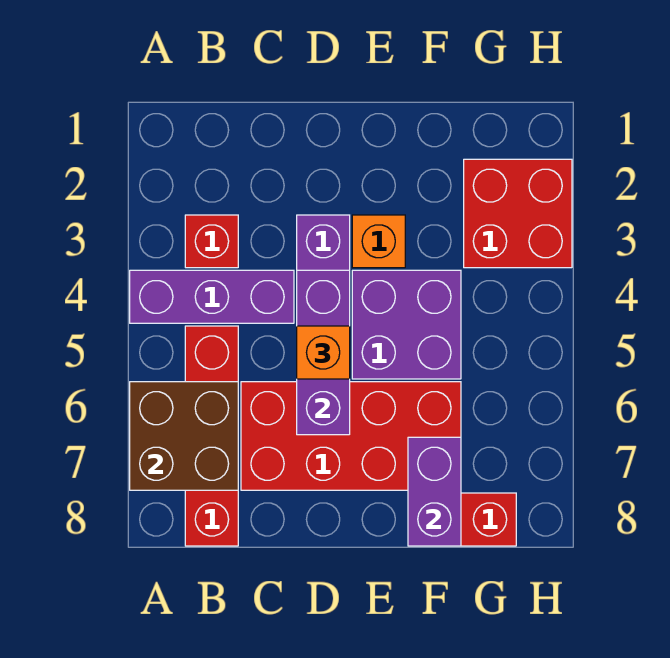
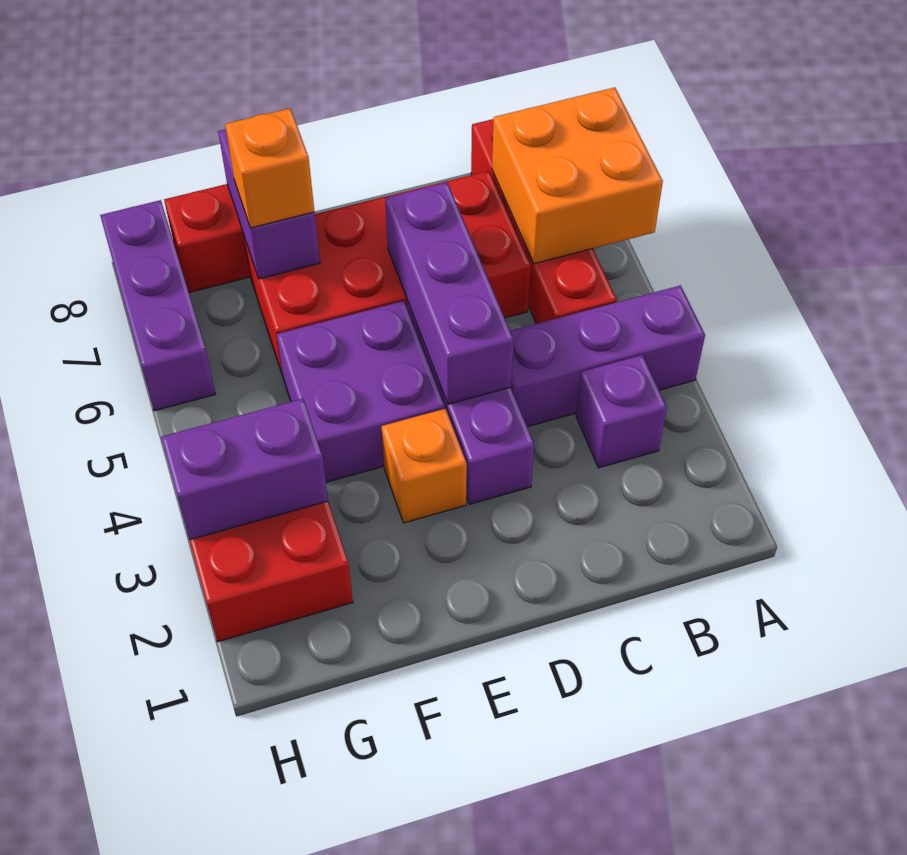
brown 2x2 brick [130,382,238,490] -> orange 2x2 brick [492,87,663,264]
red 1x1 brick [185,215,238,268] -> purple 1x1 brick [576,355,667,468]
orange 1x1 brick [297,326,350,379] -> orange 1x1 brick moved to [225,108,315,228]
none -> purple 1x2 brick [161,399,328,540]
none -> purple 1x3 brick [100,200,215,411]

